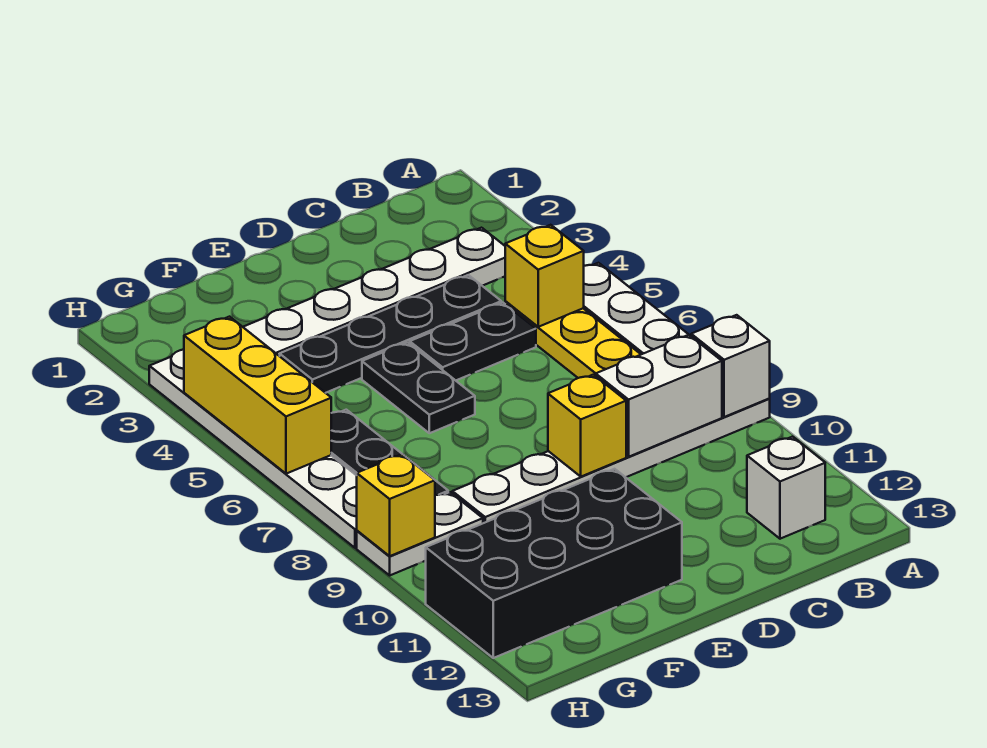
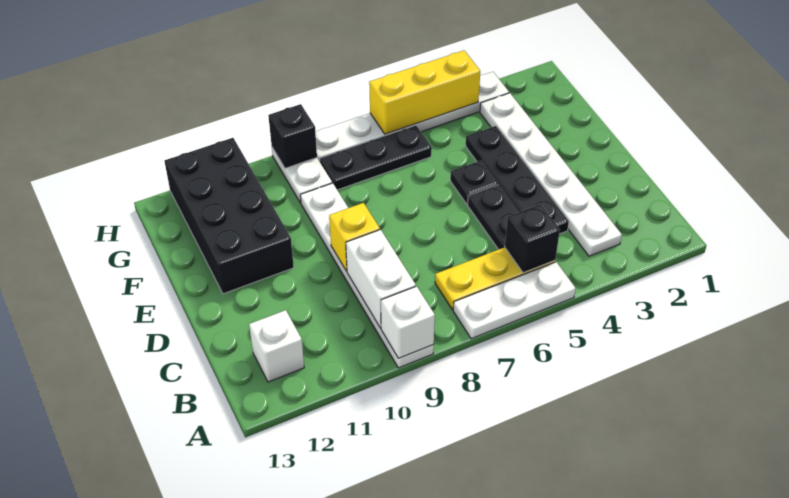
yellow 1x1 brick [505,225,584,327] -> black 1x1 brick [505,204,560,273]
black 1x2 plate [362,342,475,433] -> black 1x1 plate [450,160,499,204]
yellow 1x1 brick [357,454,435,556] -> black 1x1 brick [268,104,317,168]

